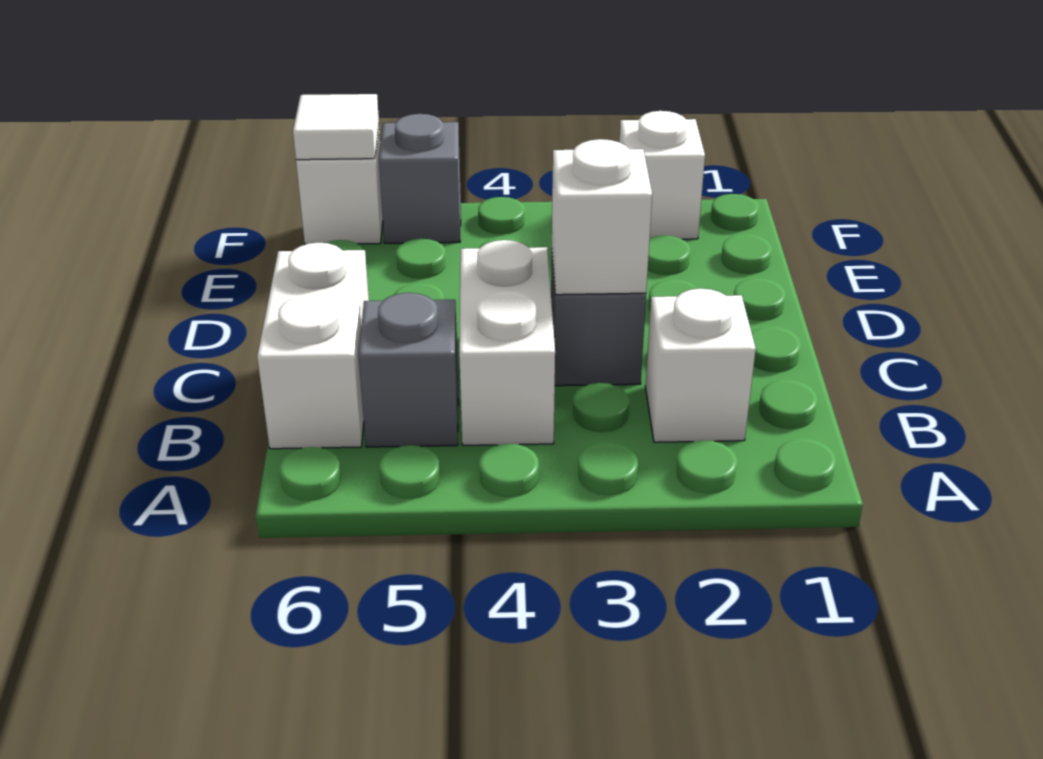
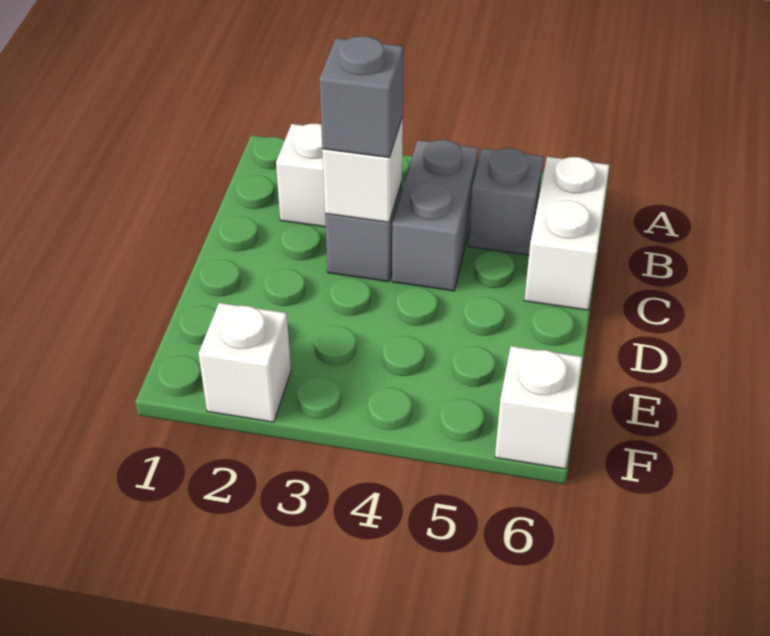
white 1x2 brick [459,240,555,445] -> grey 1x2 brick [392,140,479,291]
grey 1x1 brick [379,114,461,243] -> grey 1x1 brick moved to [319,36,404,158]
white 1x1 tile [293,94,379,160] -> none

